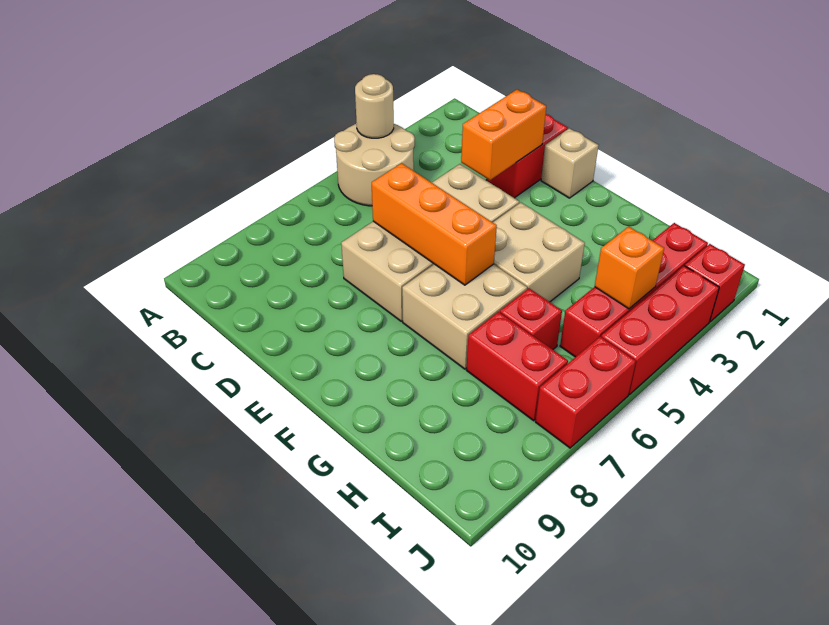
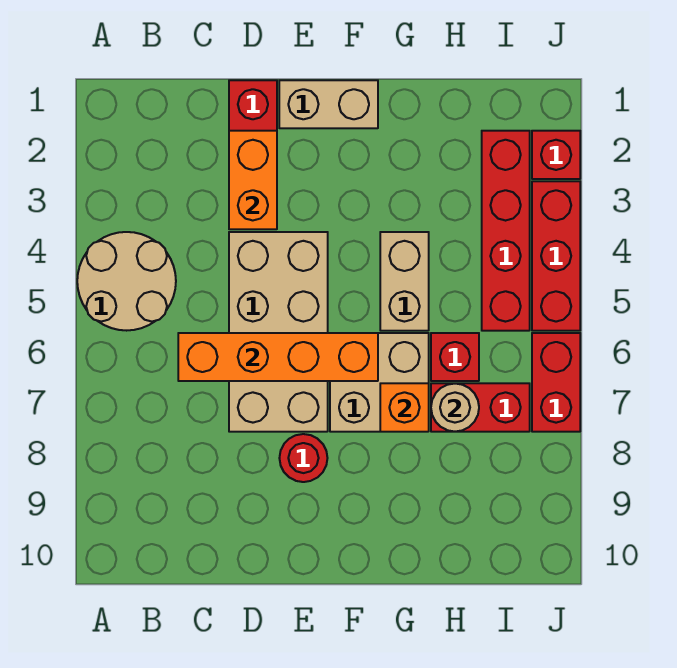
tan 1x1 round brick [355,74,394,138] -> tan 1x1 round brick moved to [431,383,479,432]
orange 1x3 brick [372,163,497,285] -> orange 1x4 brick [178,333,378,381]
tan 1x1 brick [541,128,599,198] -> tan 1x2 brick [279,80,378,128]
none -> red 1x1 round brick [279,434,327,482]
tan 2x2 brick [493,203,585,302] -> tan 1x2 brick [380,232,429,331]
orange 1x1 brick [595,226,664,309] -> orange 1x1 brick moved to [380,383,429,432]

